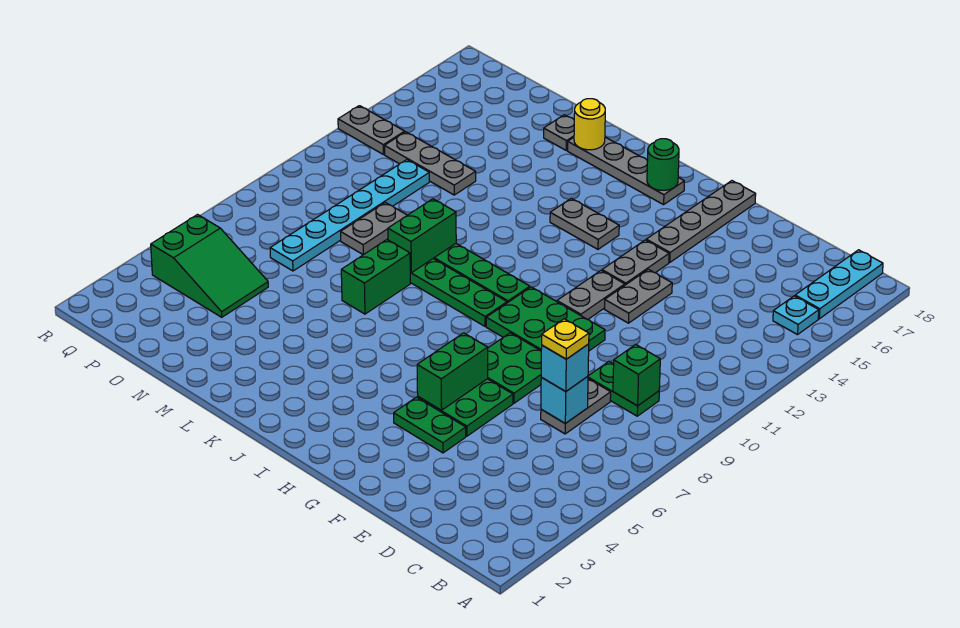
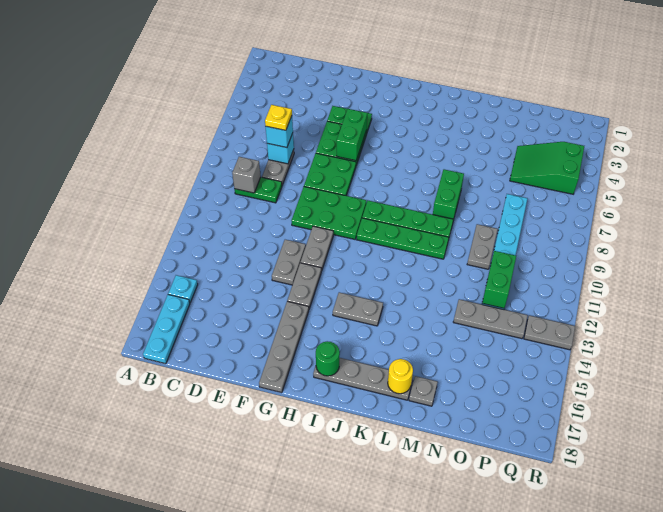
green 1x1 brick [613,345,660,406] -> grey 1x1 brick [232,157,261,193]
green 1x2 brick [388,199,456,273] -> green 1x2 brick moved to [482,251,516,308]

